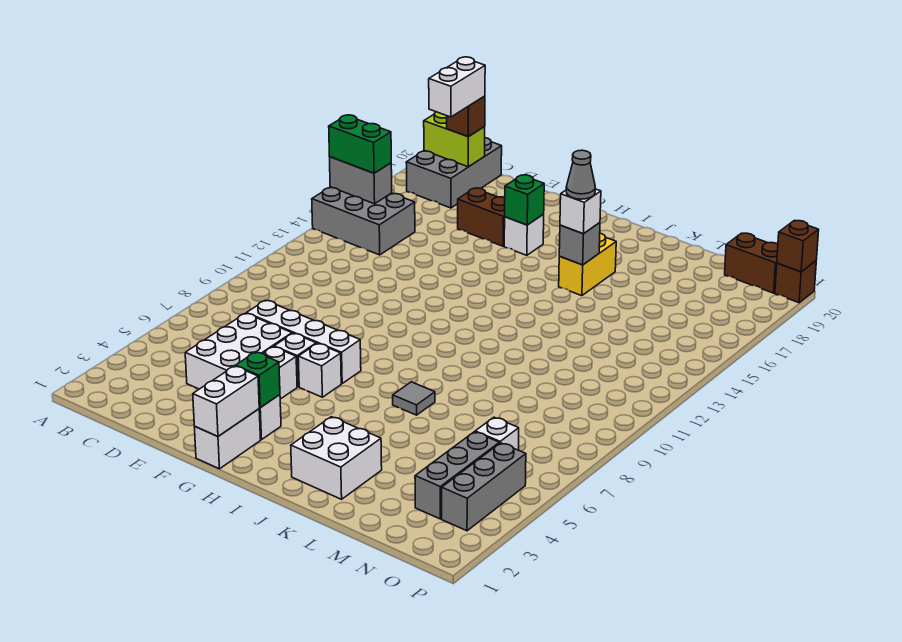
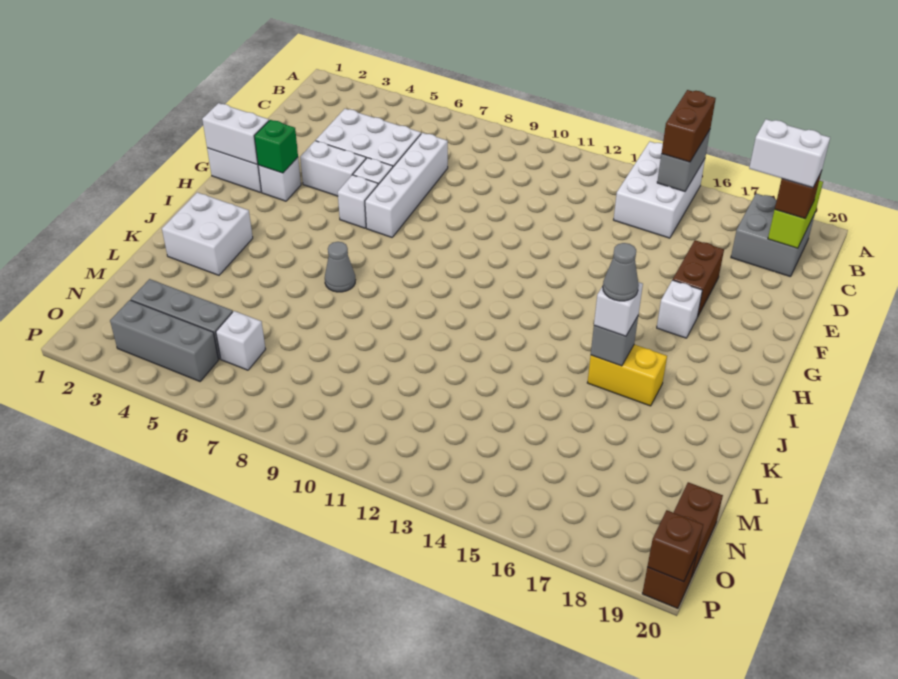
grey 2x3 brick [312,187,415,255] -> white 2x3 brick [614,142,705,238]
green 1x2 brick [329,115,391,173] -> brown 1x2 brick [661,90,716,162]
grey 2x3 brick [406,138,502,208] -> grey 2x2 brick [731,194,815,277]
green 1x1 brick [505,175,544,225] -> none
grey 1x1 tile [393,382,435,415] -> grey 1x1 cone [325,242,355,292]

